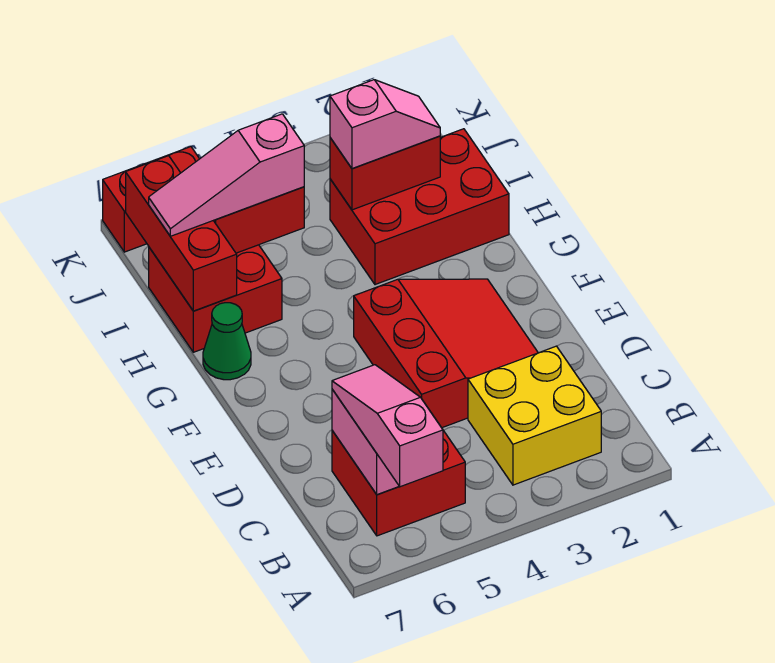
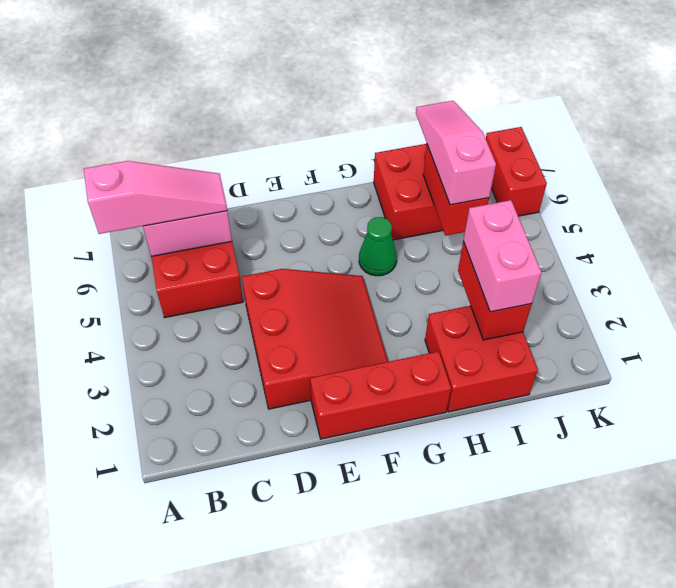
yellow 2x2 brick [468,346,601,485] -> none
red 3x3 slope [354,279,538,428] -> red 3x3 slope turned to [242,269,388,409]
green 1x1 cone [203,303,251,380] -> green 1x1 cone moved to [359,217,397,276]
red 2x3 brick [330,129,509,285] -> red 2x2 brick [425,306,538,412]
red 1x3 brick [126,156,237,311] -> red 1x3 brick moved to [310,351,451,439]
pink 1x2 slope [330,80,440,169] -> pink 1x2 brick [463,200,541,312]

